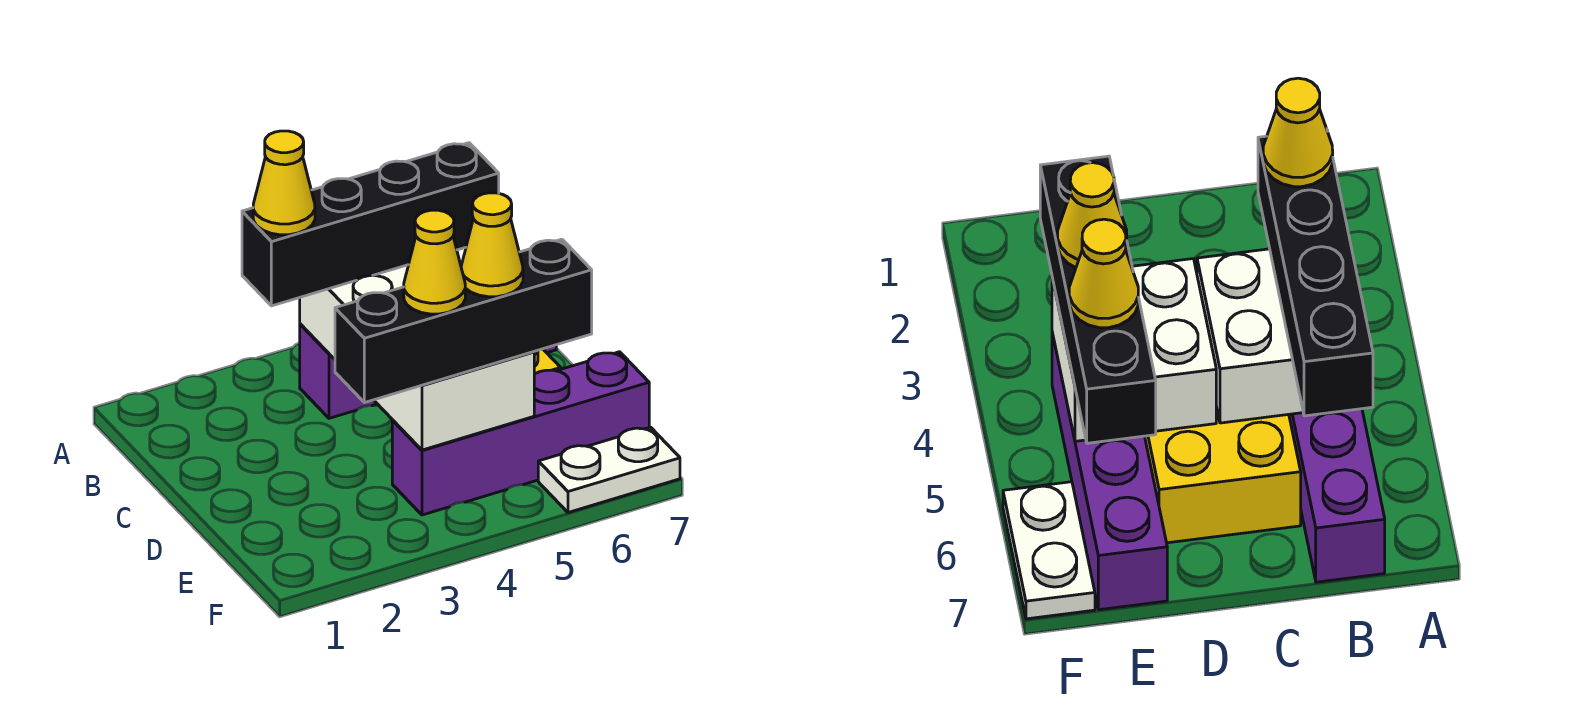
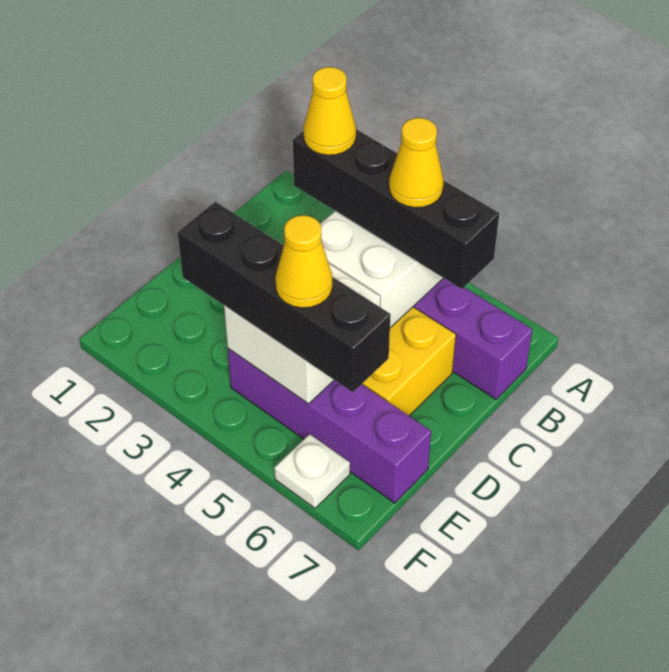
yellow 1x1 cone [404,210,465,314] -> yellow 1x1 cone moved to [389,118,444,208]
white 1x2 plate [538,427,680,513] -> white 1x1 plate [274,434,350,508]

